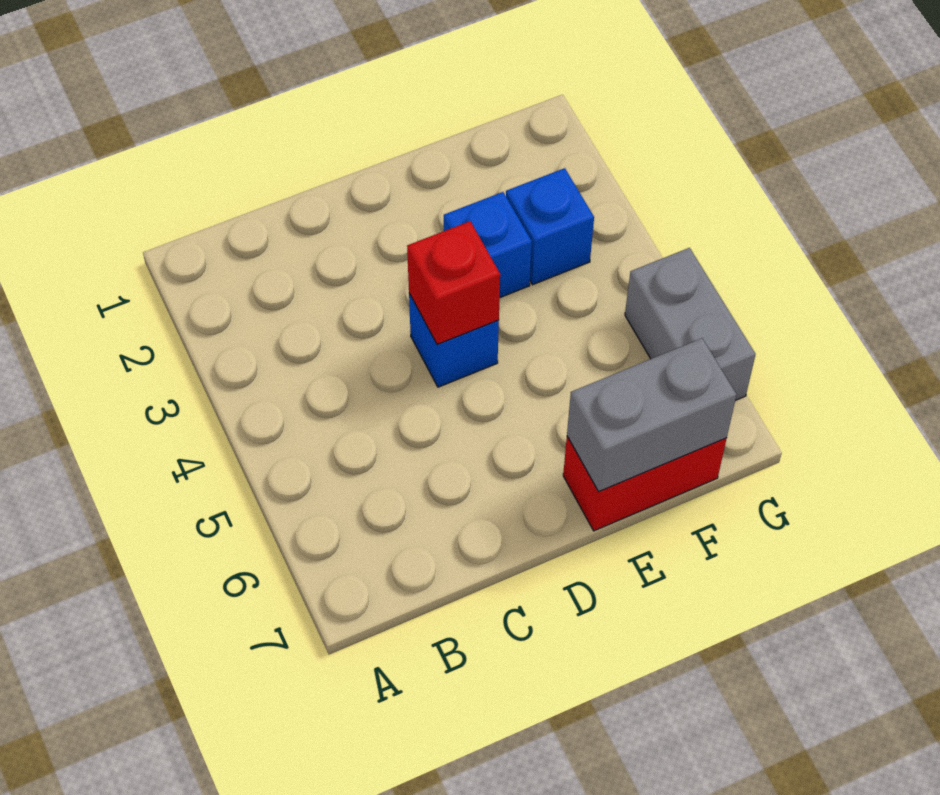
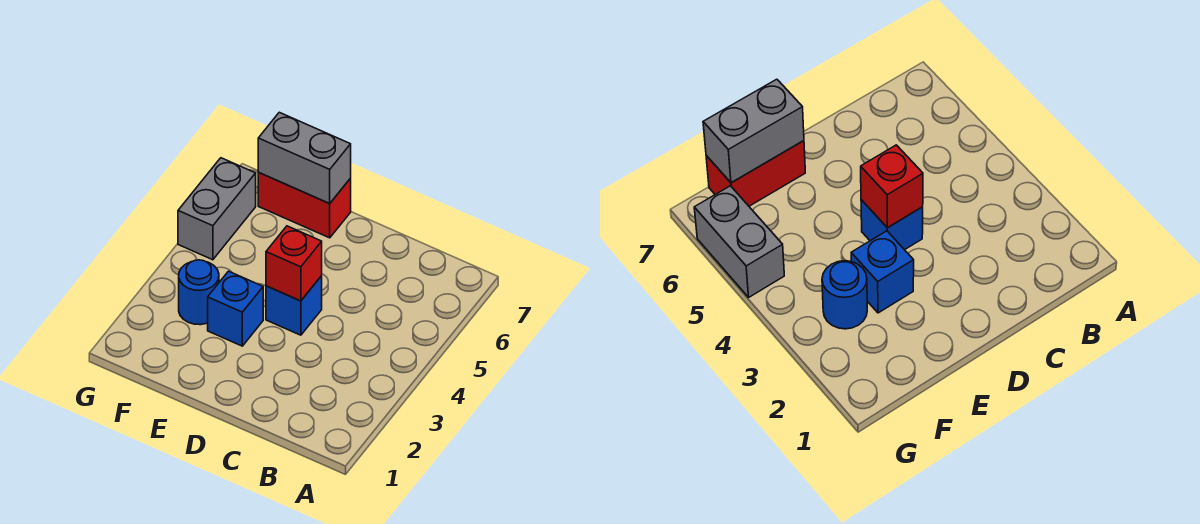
blue 1x1 brick [506,168,594,285] -> blue 1x1 round brick [179,260,219,325]

